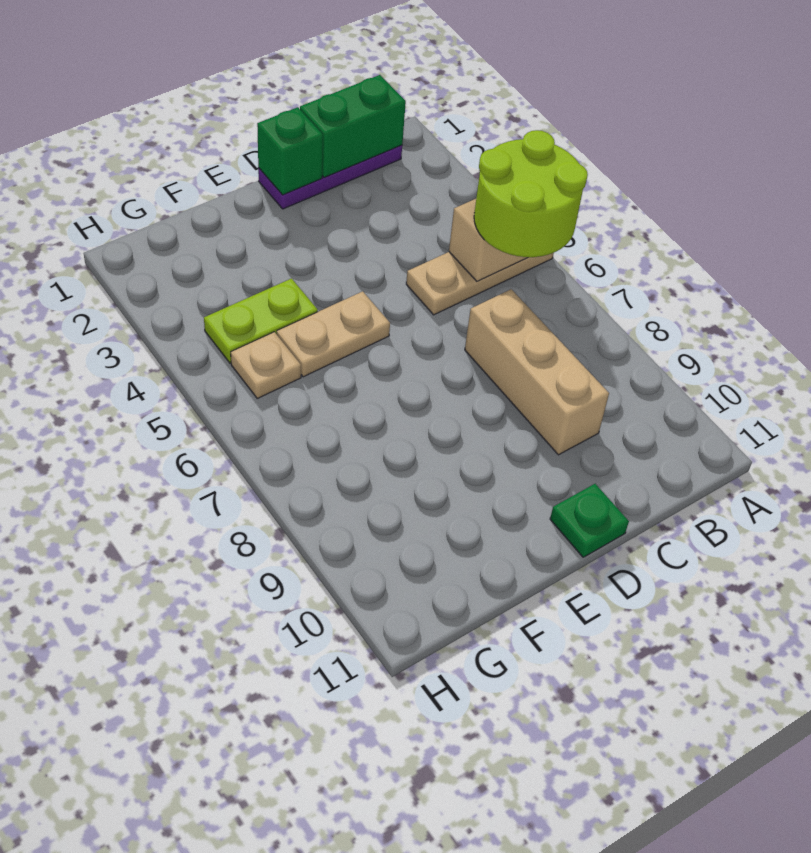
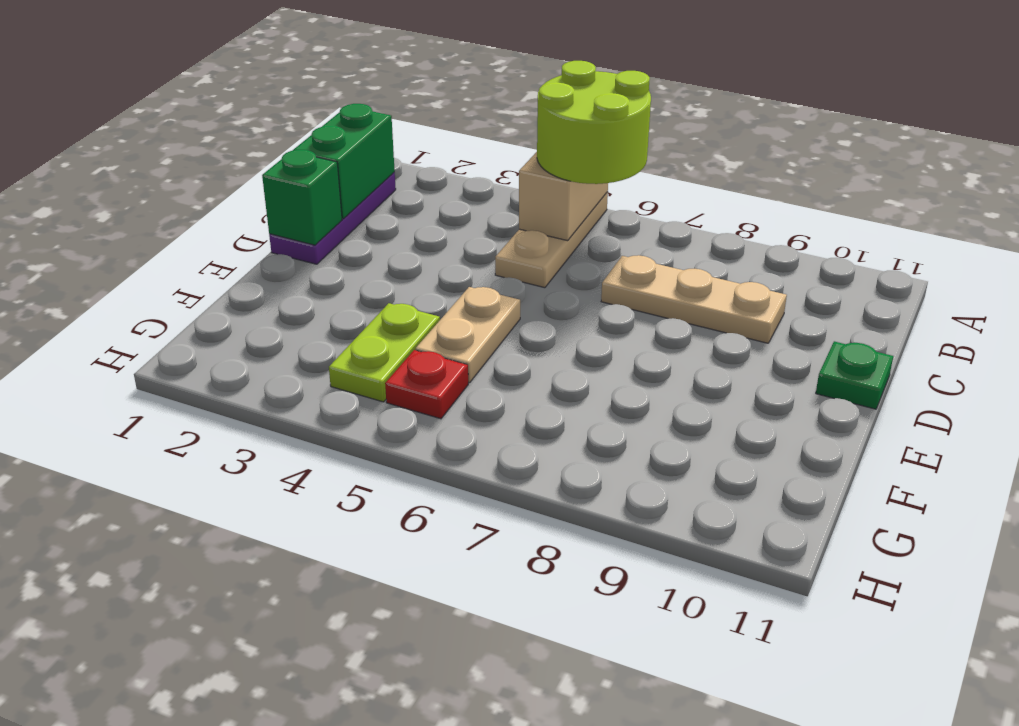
tan 1x3 brick [465,289,609,455] -> tan 1x3 plate [601,255,787,343]
tan 1x1 plate [231,332,301,398] -> red 1x1 plate [385,350,468,419]

